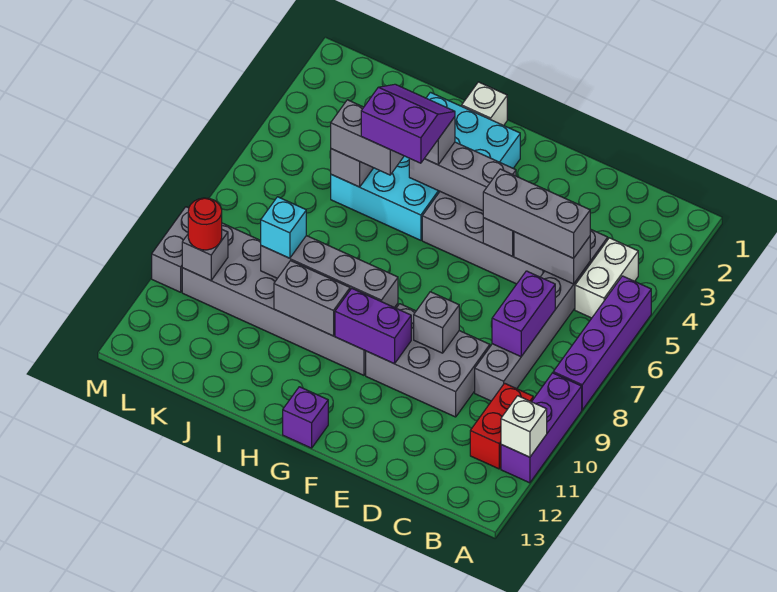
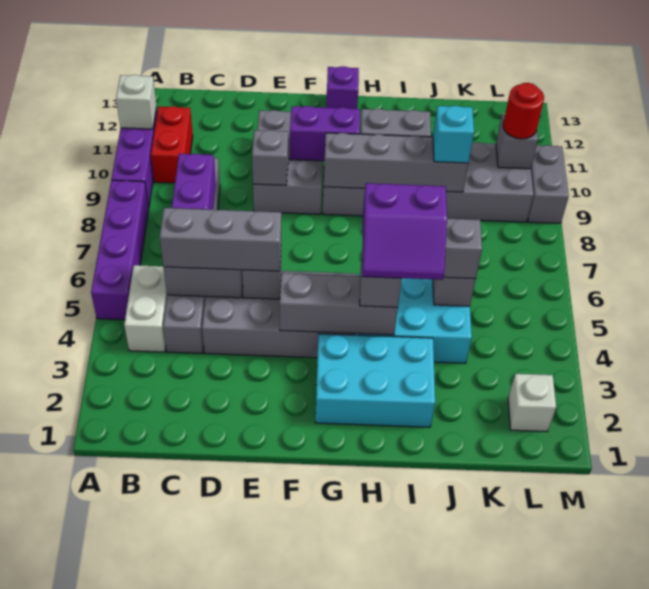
grey 2x3 brick [366,304,490,417] -> grey 2x3 brick turned to [253,110,323,214]
white 1x1 brick [462,82,507,126] -> white 1x1 brick moved to [508,374,556,432]

